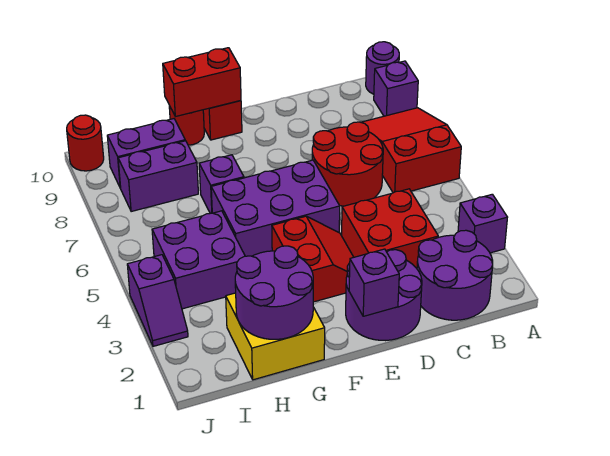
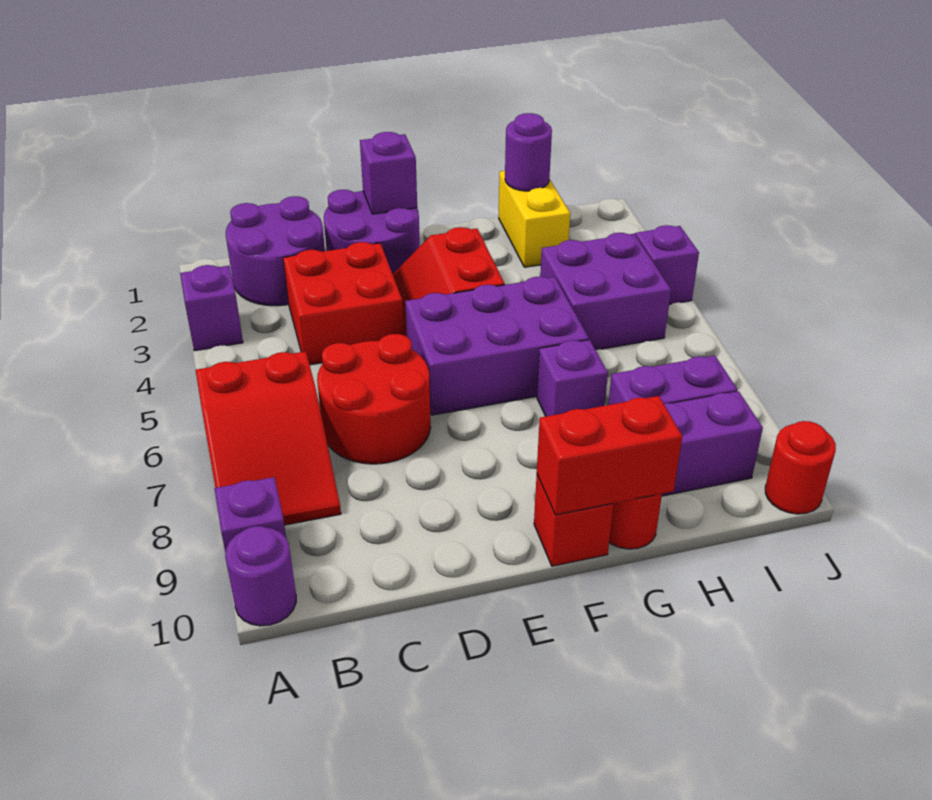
yellow 2x2 brick [226,293,325,380] -> yellow 1x2 brick [499,171,570,267]
purple 2x2 round brick [235,246,313,339] -> purple 1x1 round brick [505,113,552,191]

